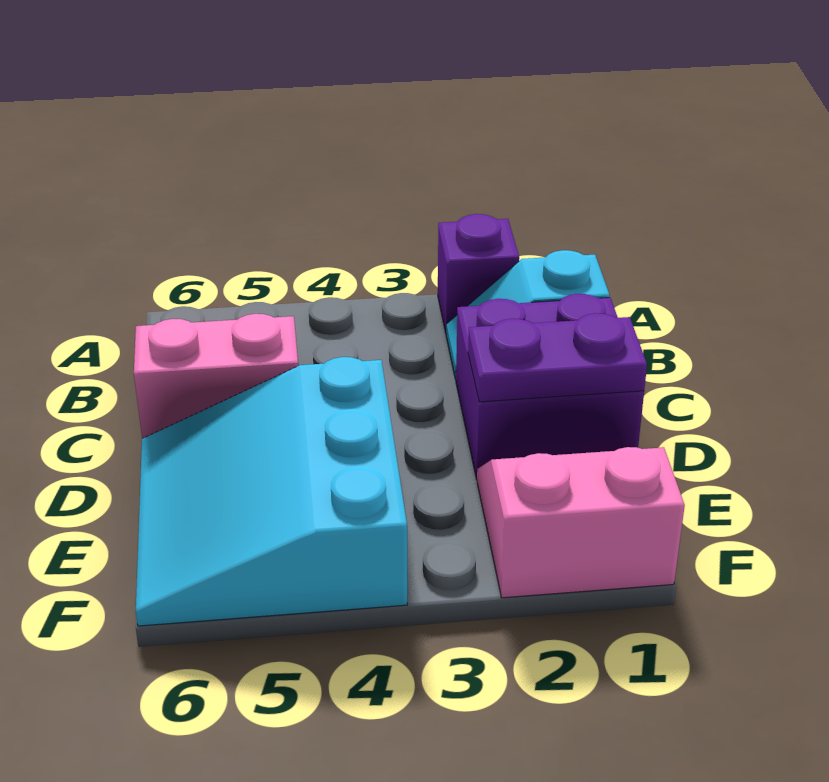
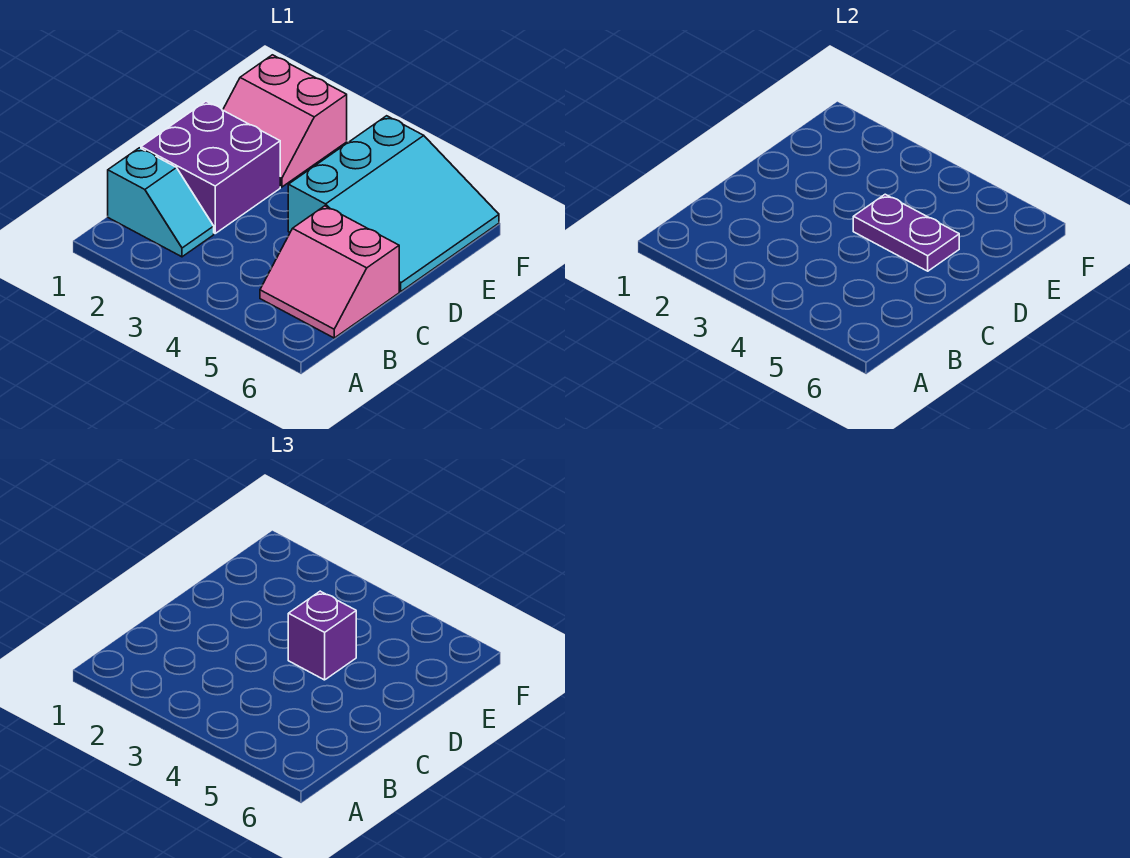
purple 1x1 brick [438,214,519,335] -> purple 1x1 brick moved to [288,591,356,680]
purple 1x2 plate [468,313,647,402] -> purple 1x2 plate moved to [853,194,959,271]

